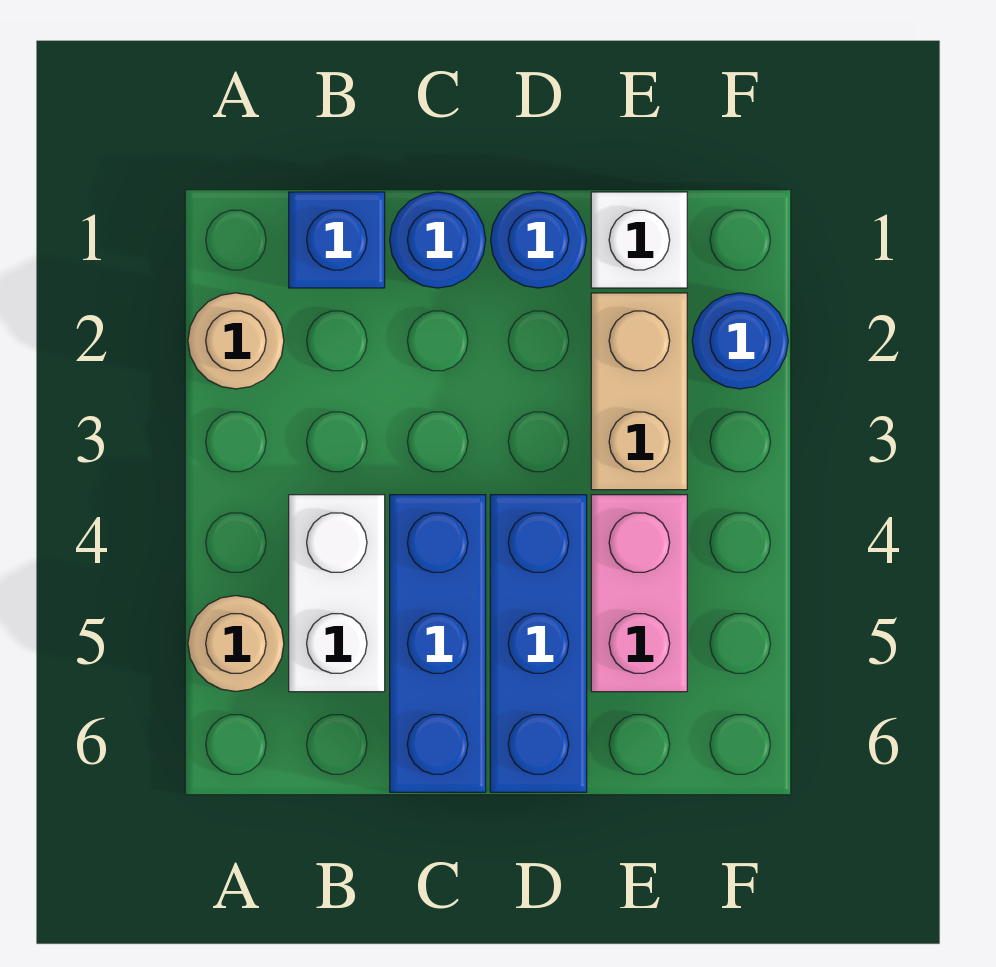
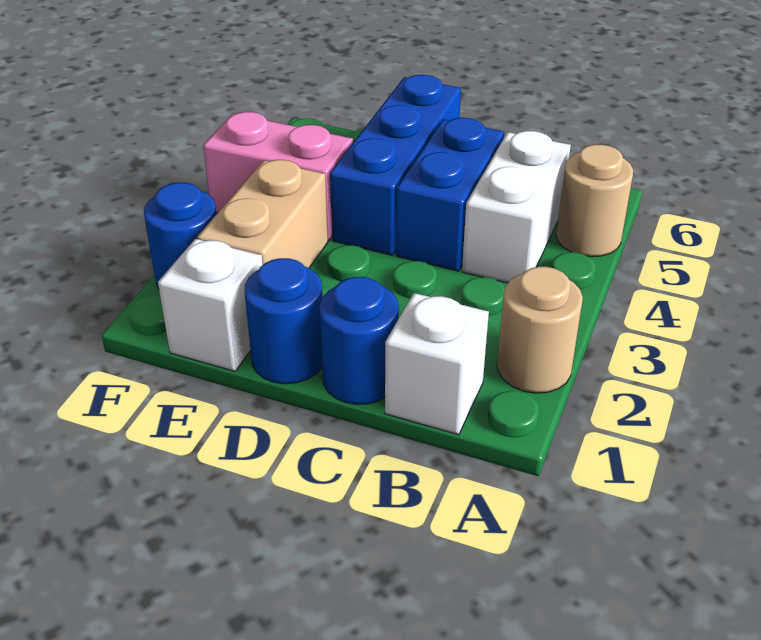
blue 1x1 brick [289,192,385,288] -> white 1x1 brick [385,293,489,435]
blue 1x3 brick [390,495,486,792] -> blue 1x2 brick [396,118,504,271]
pink 1x2 brick [591,495,687,692] -> pink 1x2 brick turned to [203,112,353,240]

